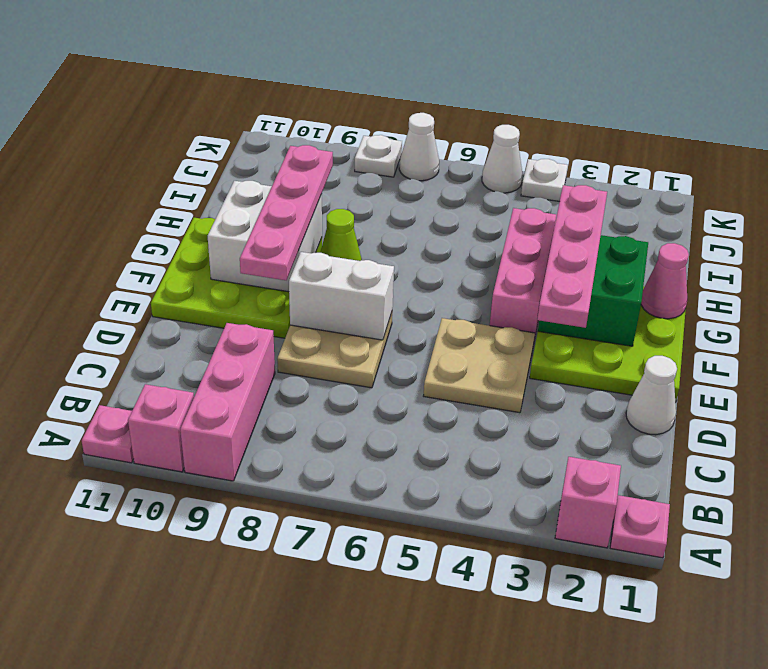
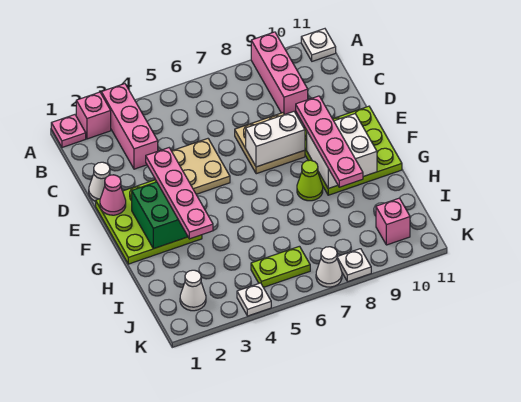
pink 1x1 brick [128,384,194,472] -> pink 1x1 brick moved to [376,198,410,245]
pink 1x1 plate [82,405,133,463] -> white 1x1 plate [301,29,336,61]
pink 1x3 brick [490,208,556,340] -> pink 1x3 brick moved to [101,84,158,169]
pink 1x1 cone [641,243,689,319] -> pink 1x1 cone moved to [100,175,126,215]
none -> lime 1x2 plate [251,246,310,287]
white 1x1 cone [482,125,523,193] -> white 1x1 cone moved to [180,270,206,311]

